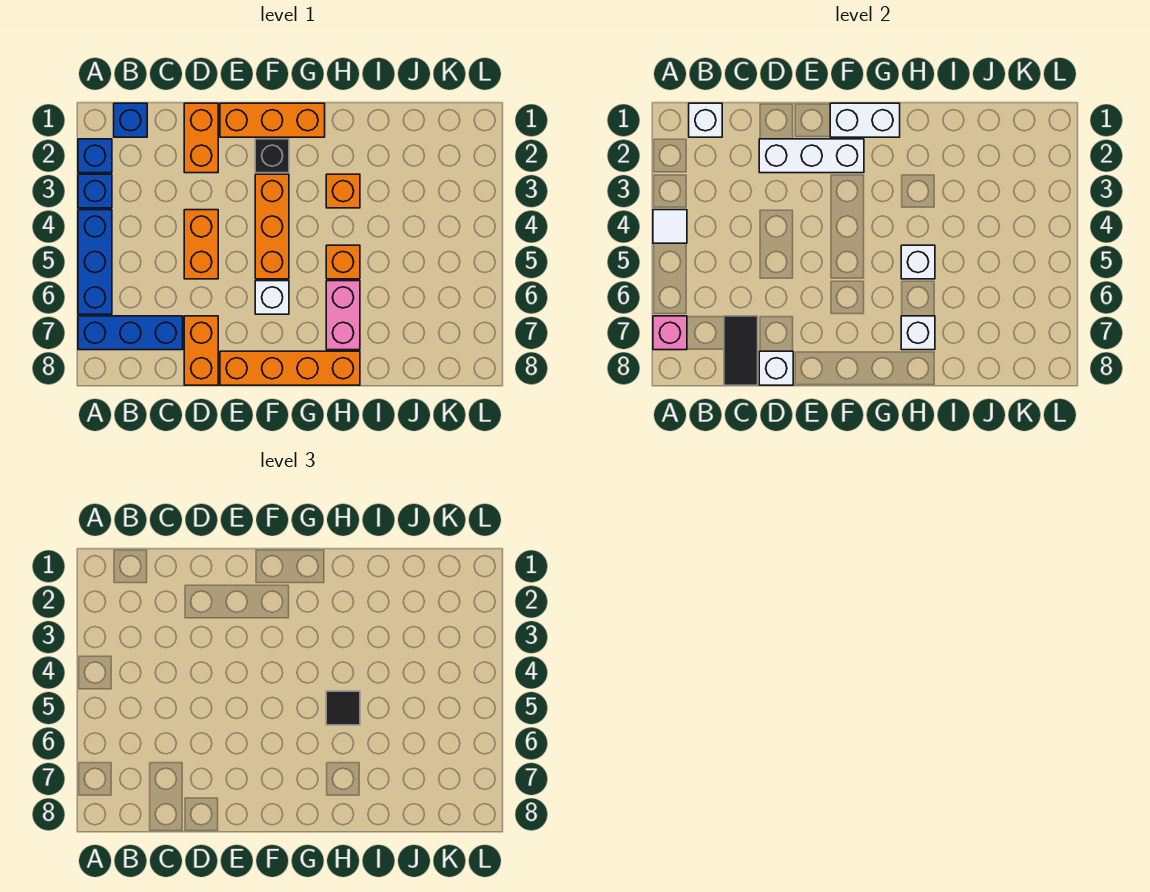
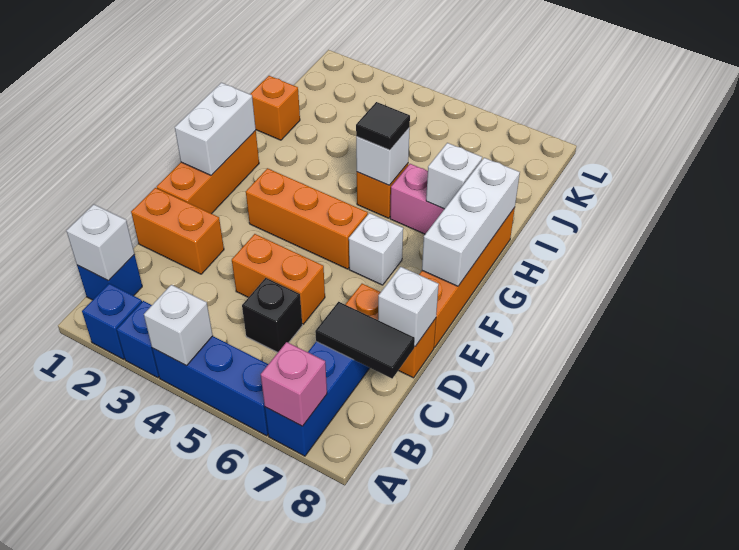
white 1x1 tile [653,210,687,243] -> white 1x1 brick [144,285,213,366]
white 1x3 brick [759,139,864,173] -> white 1x3 brick moved to [422,158,520,286]
black 1x1 brick [255,139,289,173] -> black 1x1 brick moved to [242,278,302,352]
orange 1x1 brick [326,174,360,208] -> orange 1x1 brick moved to [250,76,300,140]

